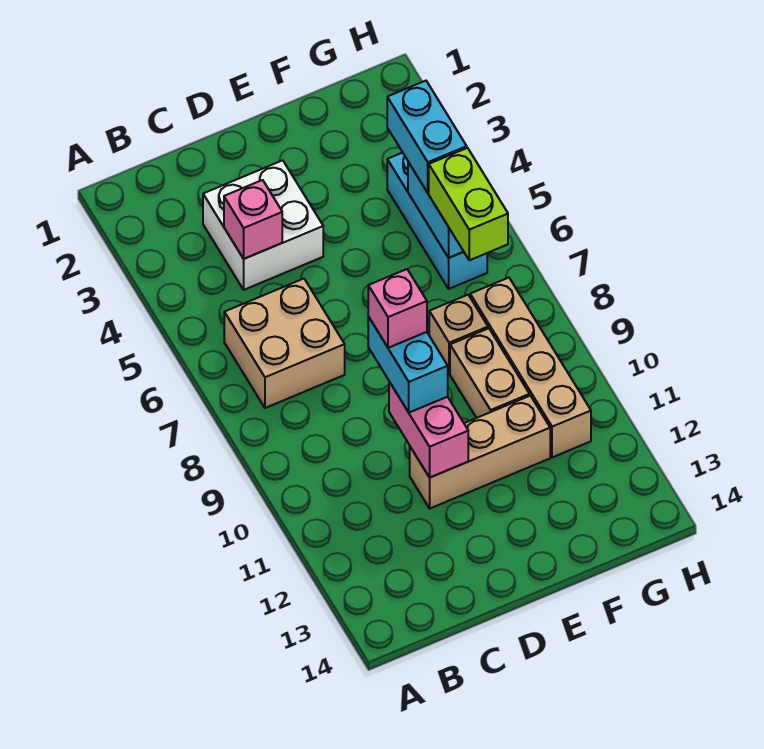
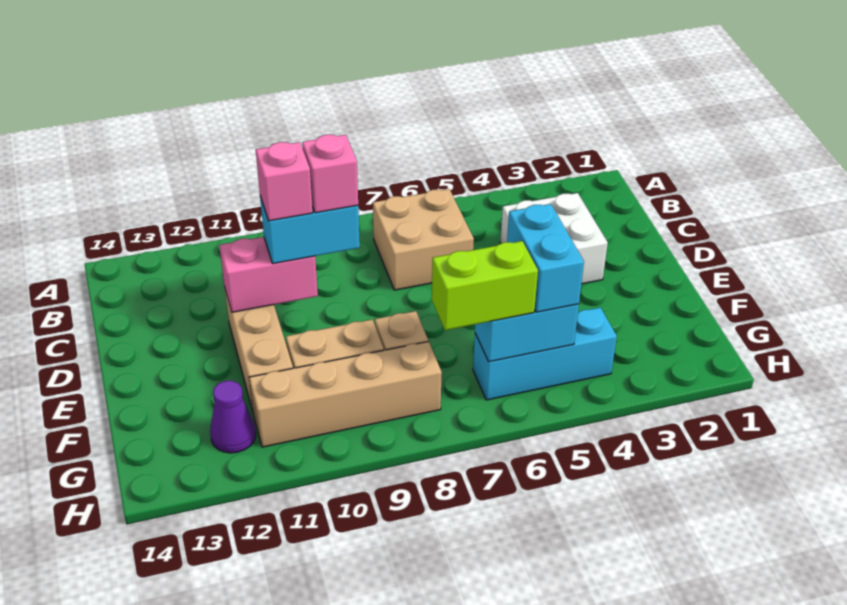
pink 1x1 brick [224,180,282,259] -> pink 1x1 brick moved to [256,142,313,221]
cyan 1x2 brick [387,81,467,193] -> cyan 1x2 brick turned to [507,204,584,312]
none -> purple 1x1 cone [210,381,256,453]

